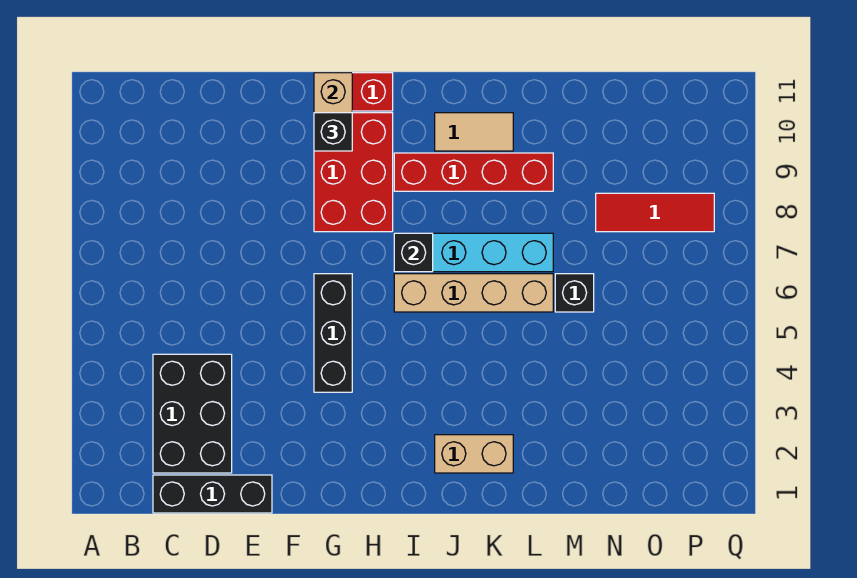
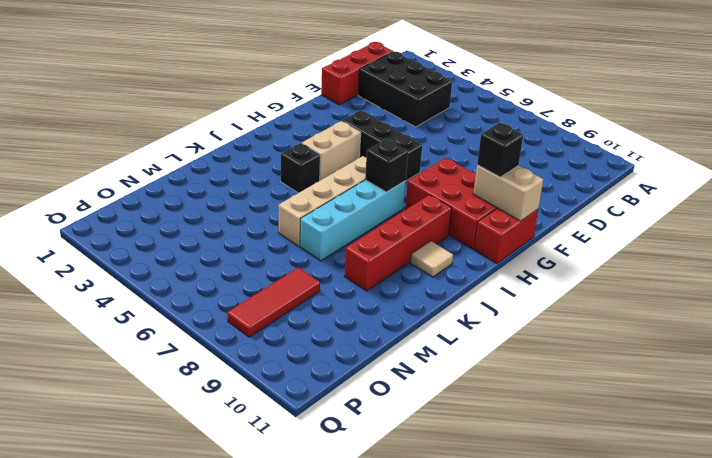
black 1x3 brick [153,475,272,513] -> red 1x3 brick [321,42,393,105]
tan 1x2 brick [435,435,513,473] -> tan 1x2 brick moved to [302,121,361,180]
tan 1x2 tile [435,113,513,151] -> tan 1x1 tile [410,241,453,277]
black 1x1 brick [555,274,594,312] -> black 1x1 brick moved to [281,143,320,193]

